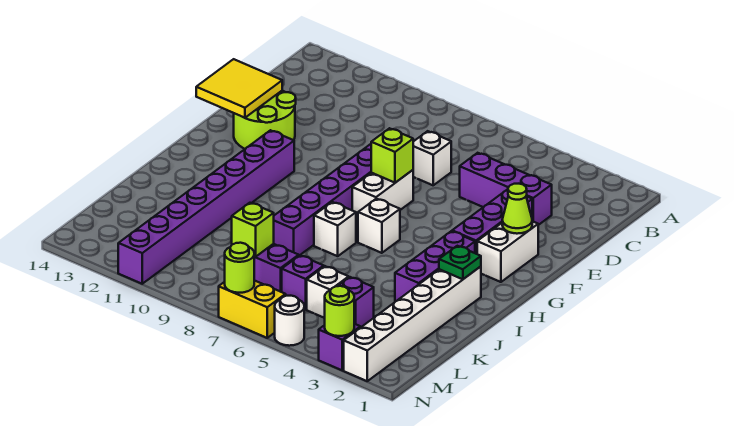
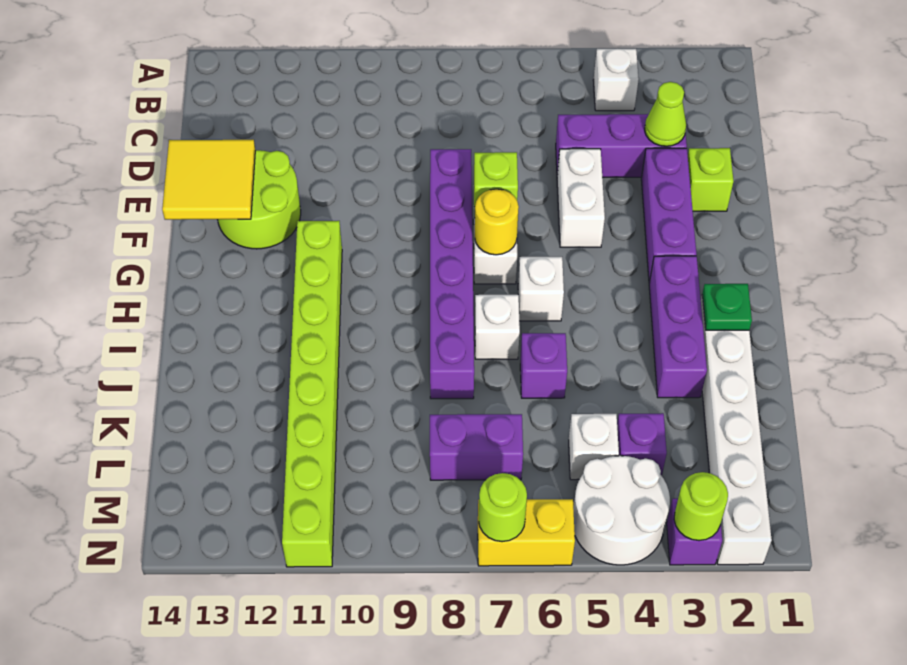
white 1x1 brick [413,131,451,185] -> white 1x1 brick moved to [593,49,639,111]
white 1x2 brick [477,221,538,282] -> white 1x2 brick moved to [557,149,605,247]
lime 1x1 cone [502,184,532,234] -> lime 1x1 cone moved to [645,82,686,146]
none -> yellow 1x1 round brick [475,189,519,255]
purple 1x8 brick [118,130,294,284] -> lime 1x8 brick [282,221,342,567]
purple 1x1 brick [282,255,324,310] -> purple 1x1 brick moved to [520,333,567,398]
lime 1x1 brick [232,203,274,257] -> lime 1x1 brick moved to [688,148,733,211]
white 1x1 round brick [275,296,304,346] -> white 2x2 round brick [573,456,670,565]

